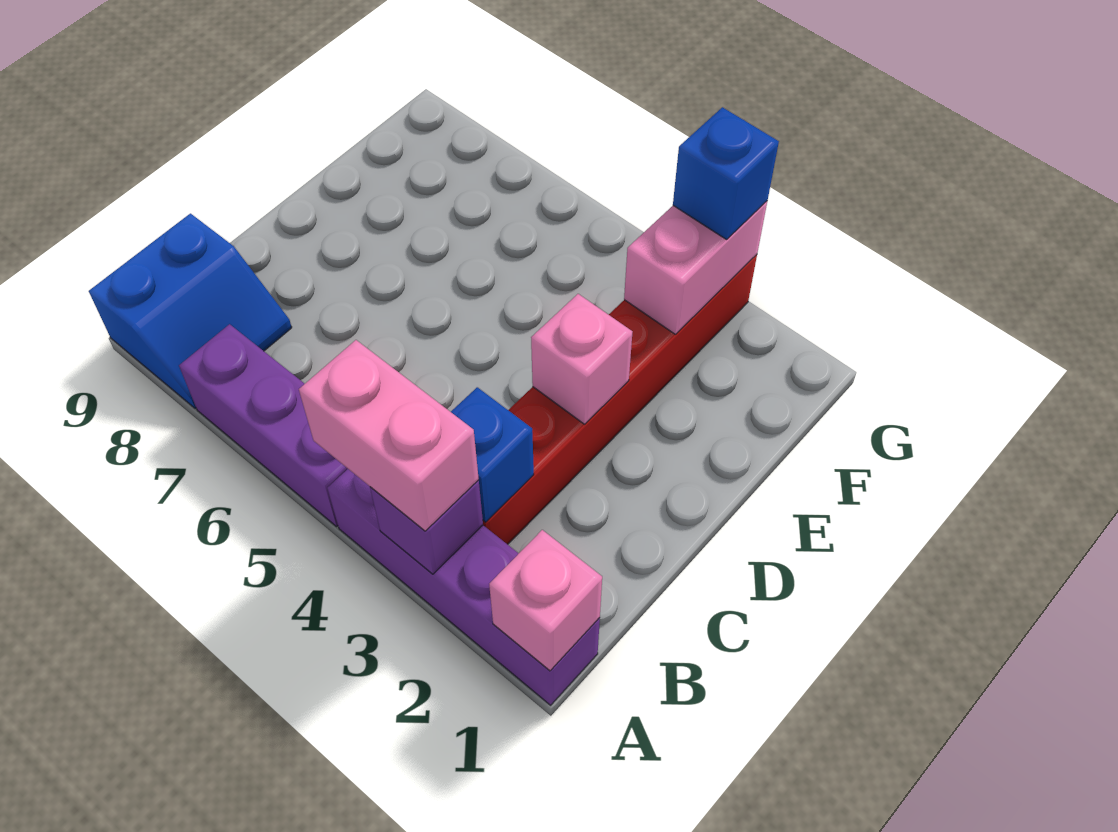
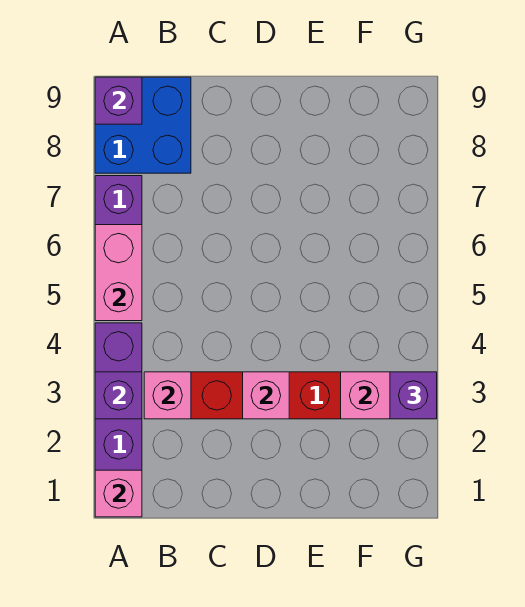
pink 1x2 brick [299,340,479,531] -> pink 1x2 brick moved to [95,225,142,321]
blue 2x2 slope [89,213,292,409] -> blue 2x2 brick [95,77,191,173]
none -> purple 1x1 brick [95,77,142,124]
blue 1x1 brick [451,387,534,522] -> pink 1x1 brick [144,372,191,419]
blue 1x1 brick [673,107,779,239] -> purple 1x1 brick [390,372,437,419]

